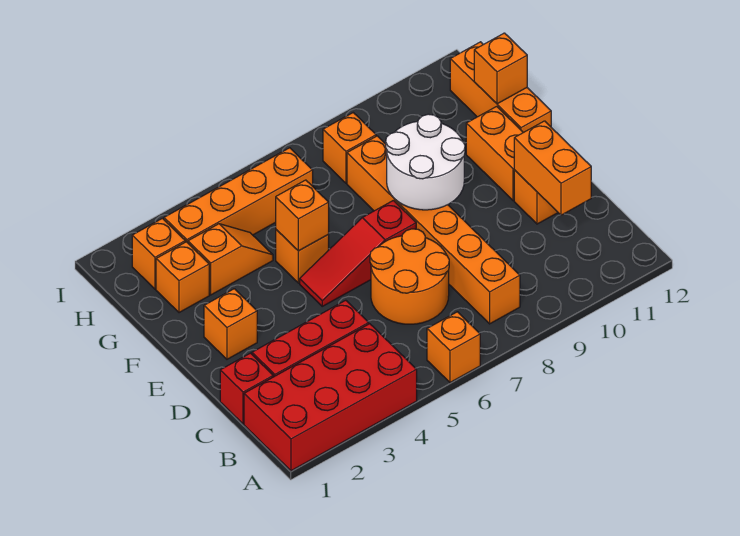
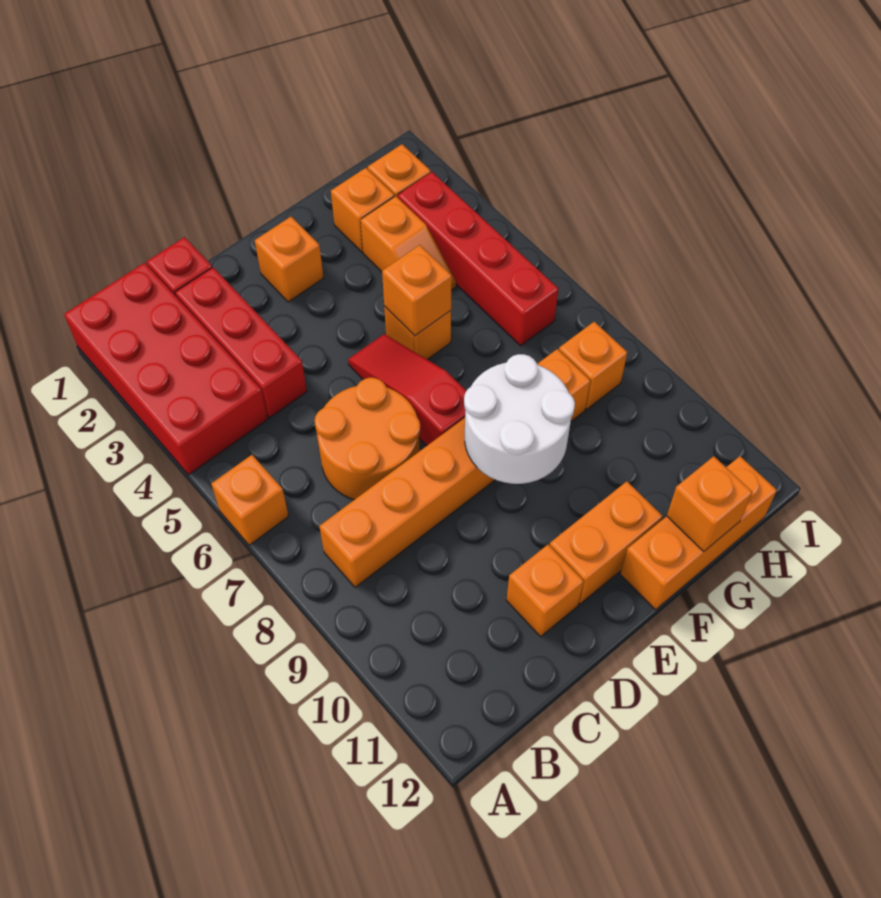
orange 1x2 brick [514,121,591,215] -> none
orange 1x4 brick [164,148,313,243] -> red 1x4 brick [398,172,558,346]

